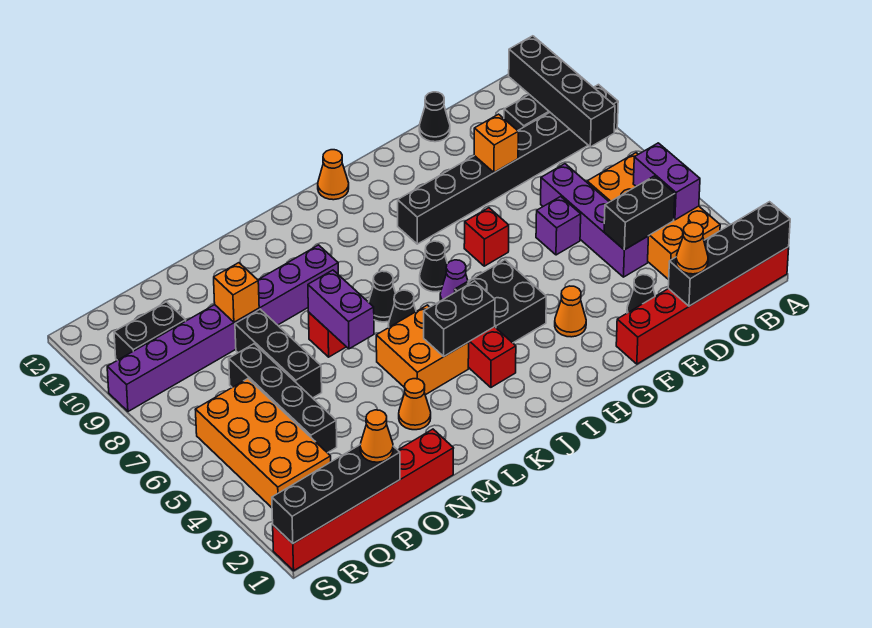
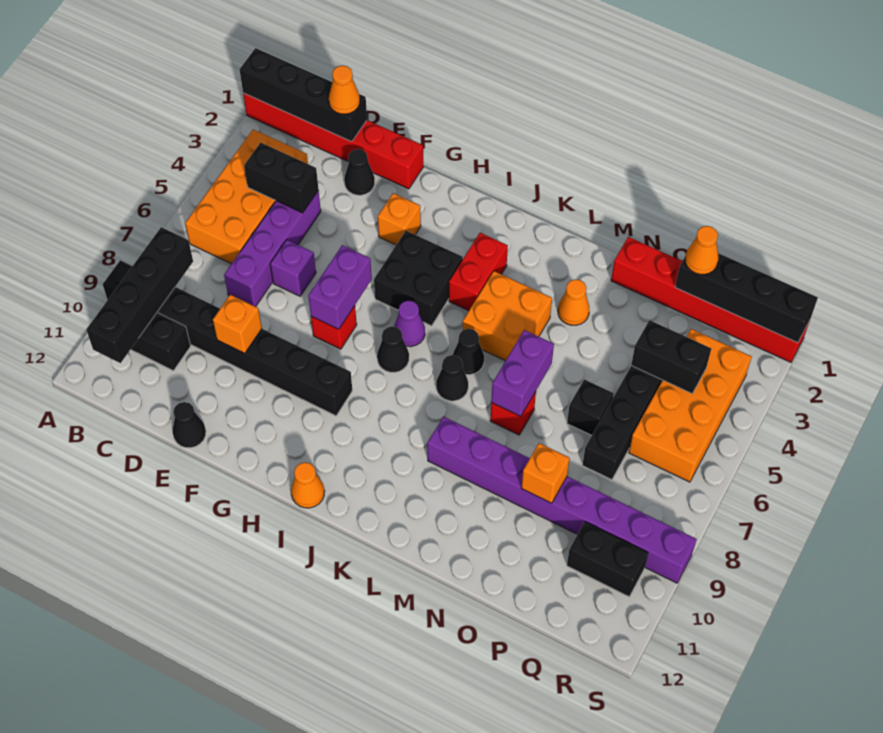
purple 1x2 brick [633,143,700,220] -> purple 1x2 brick moved to [308,245,372,329]
orange 1x1 cone [555,286,586,337] -> orange 1x1 brick [378,193,421,245]
black 1x2 brick [424,281,495,357] -> black 1x2 brick moved to [631,320,711,394]
black 1x3 brick [235,309,322,398] -> black 1x1 brick [567,379,614,435]

